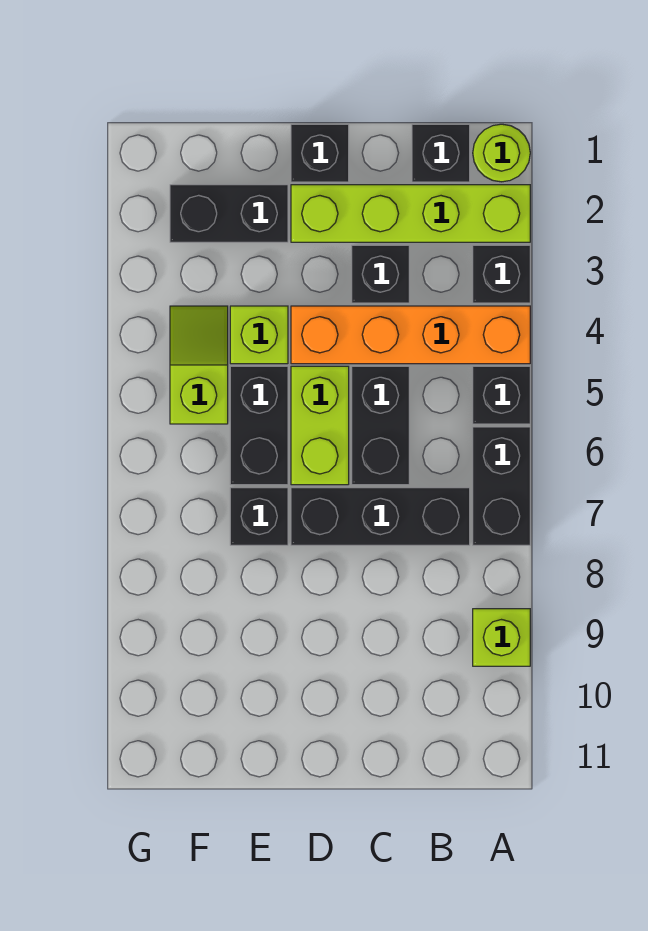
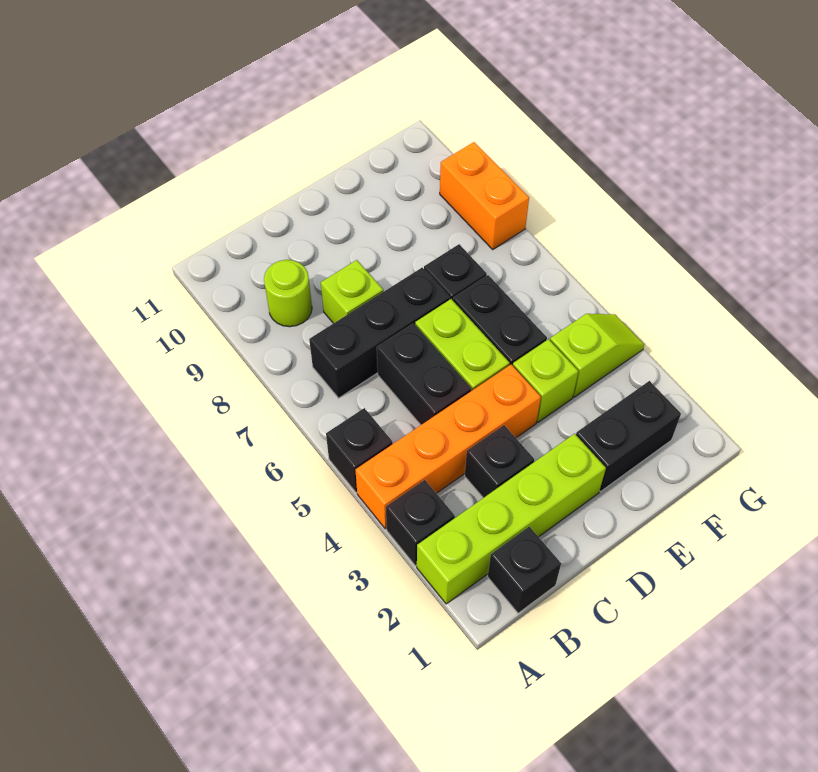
lime 1x1 round brick [473,124,530,182] -> lime 1x1 round brick moved to [264,260,312,327]
black 1x2 brick [473,427,530,545] -> none
lime 1x1 brick [473,609,530,666] -> lime 1x1 brick moved to [321,260,383,323]
black 1x1 brick [291,124,349,182] -> none
lime 1x2 slope [170,306,228,424] -> lime 1x2 slope turned to [550,314,644,397]
none -> orange 1x2 brick [440,142,529,249]

